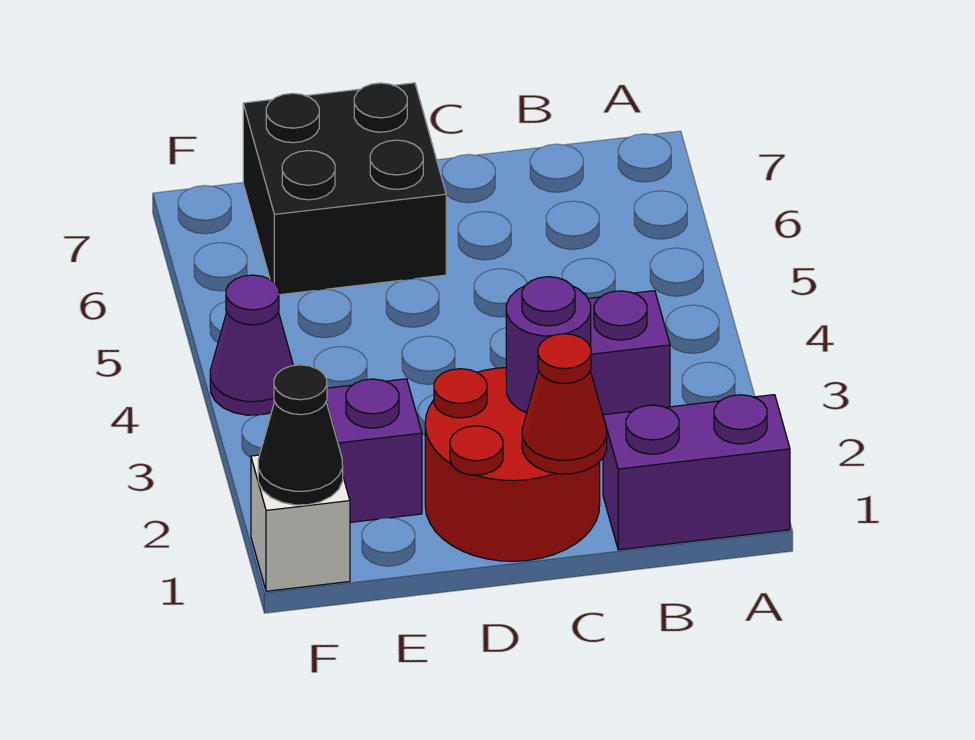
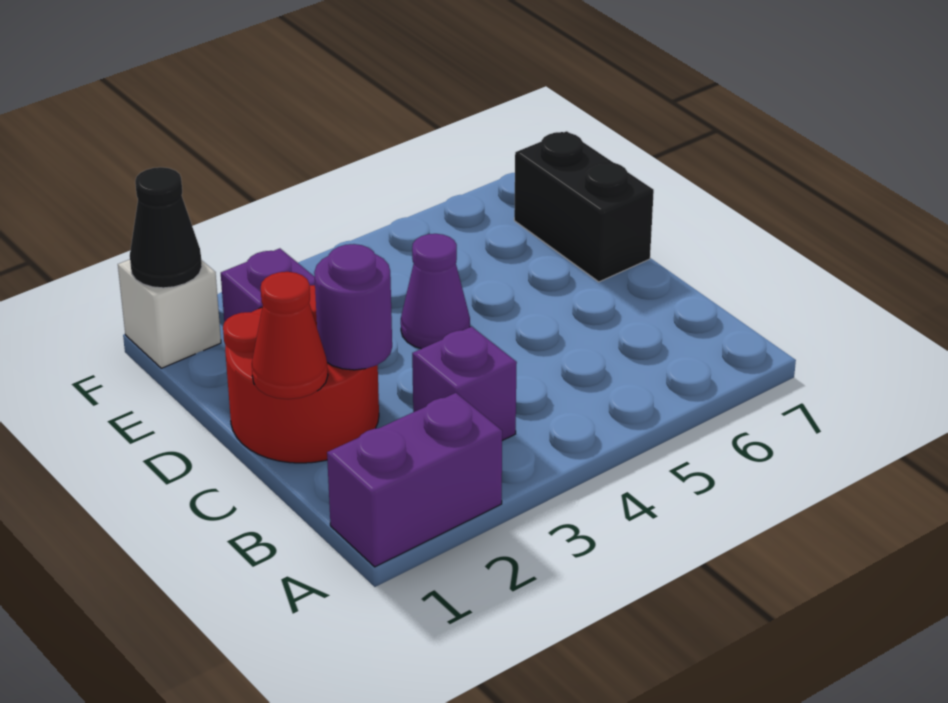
purple 1x2 brick [603,395,790,550] -> purple 1x2 brick turned to [327,393,502,567]
black 2x2 brick [243,83,446,295] -> black 1x2 brick [514,131,654,282]
purple 1x1 cone [210,275,293,415] -> purple 1x1 cone moved to [401,234,470,349]

